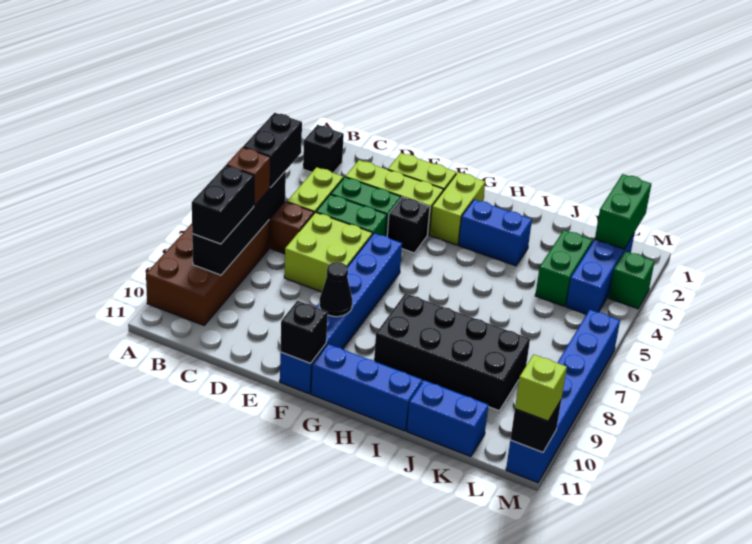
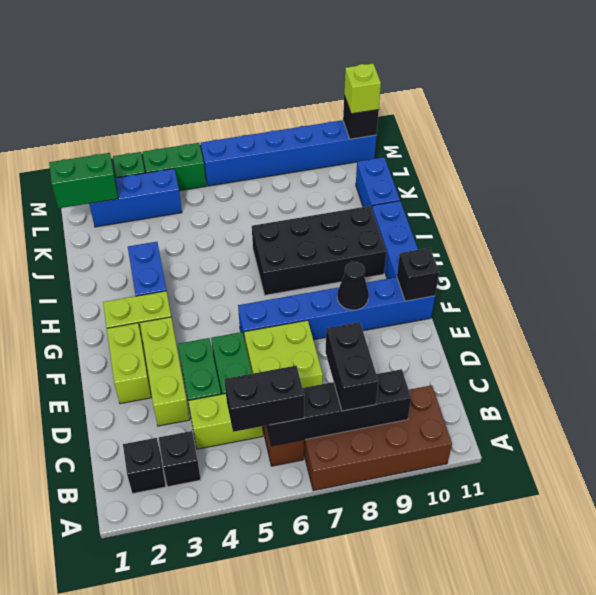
brown 1x1 brick [226,147,271,206] -> none
black 1x2 brick [192,165,254,244] -> black 1x2 brick turned to [325,322,378,411]
black 1x1 brick [387,197,430,253] -> black 1x1 brick moved to [159,431,201,487]
black 2x4 brick [374,293,530,411] -> black 2x4 brick turned to [252,206,386,295]
green 1x2 brick [535,230,593,306] -> green 1x2 brick moved to [142,143,206,191]

